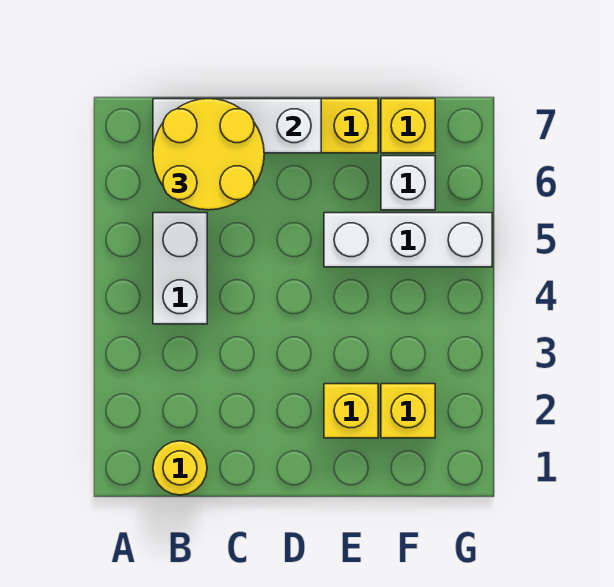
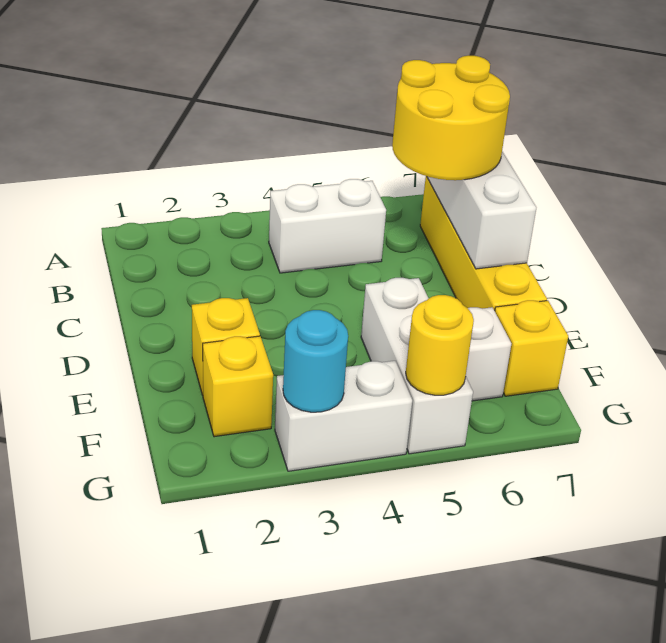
yellow 1x1 round brick [153,441,207,495] -> yellow 1x1 round brick moved to [406,295,474,395]
none -> white 1x2 brick [275,361,412,471]
none -> cyan 1x1 round brick [283,310,348,412]

